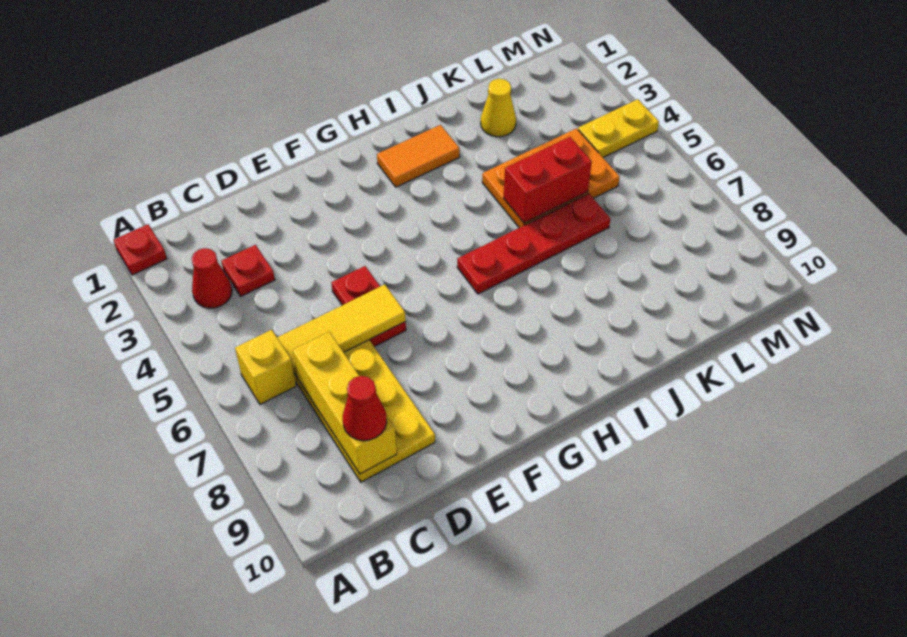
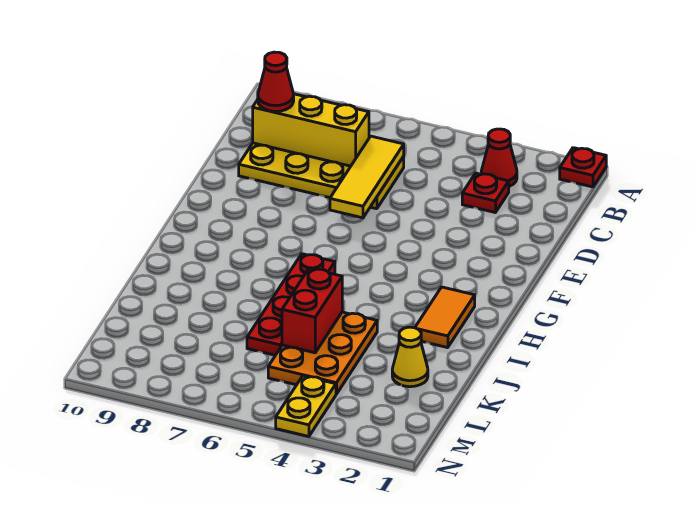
yellow 1x1 brick [235,330,296,404] -> none
red 1x2 plate [331,266,406,347] -> none

